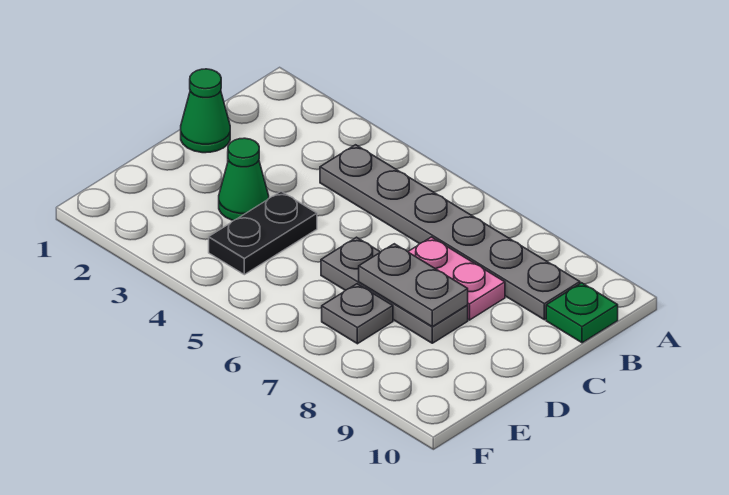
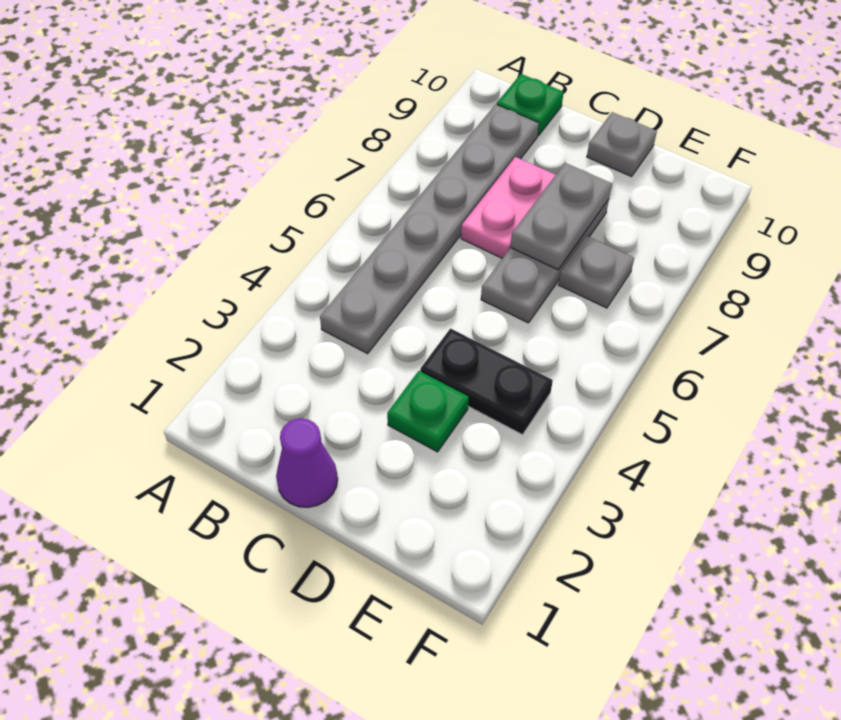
green 1x1 cone [181,69,230,153] -> purple 1x1 cone [276,418,338,507]
green 1x1 cone [219,138,269,221] -> green 1x1 plate [387,371,469,452]
none -> grey 1x1 plate [587,112,657,177]

